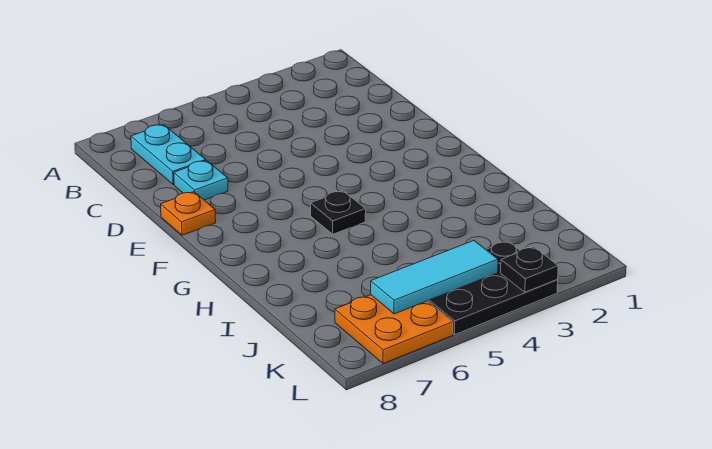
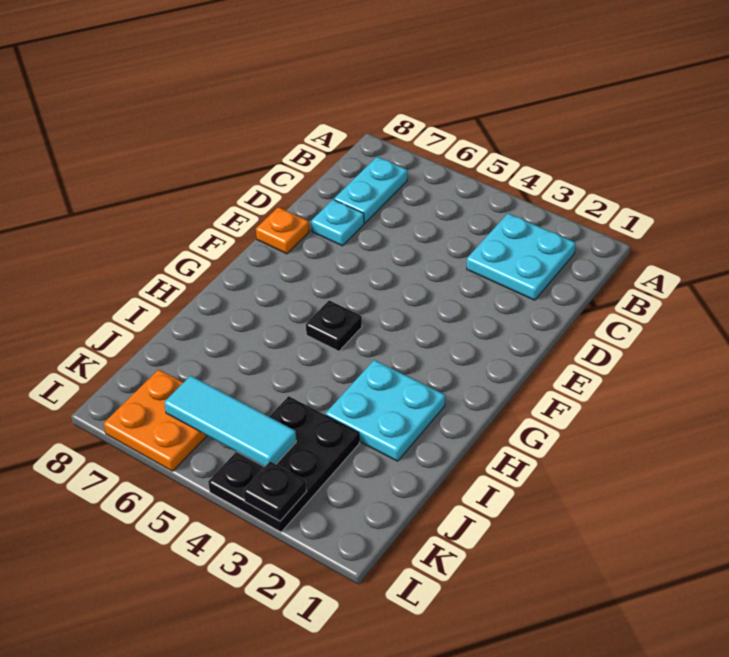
none -> cyan 2x2 plate [467,213,576,300]
none -> cyan 2x2 plate [326,360,445,461]
black 2x3 plate [428,241,558,335] -> black 2x3 plate turned to [208,396,359,532]

